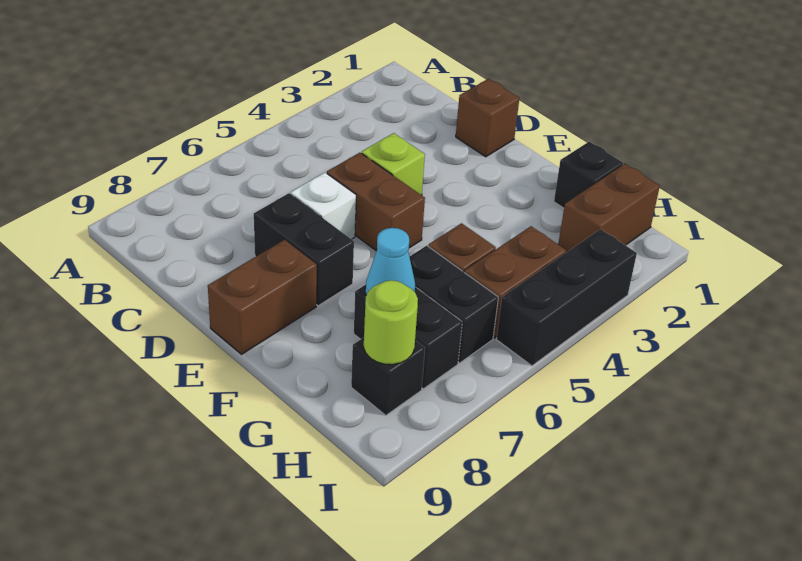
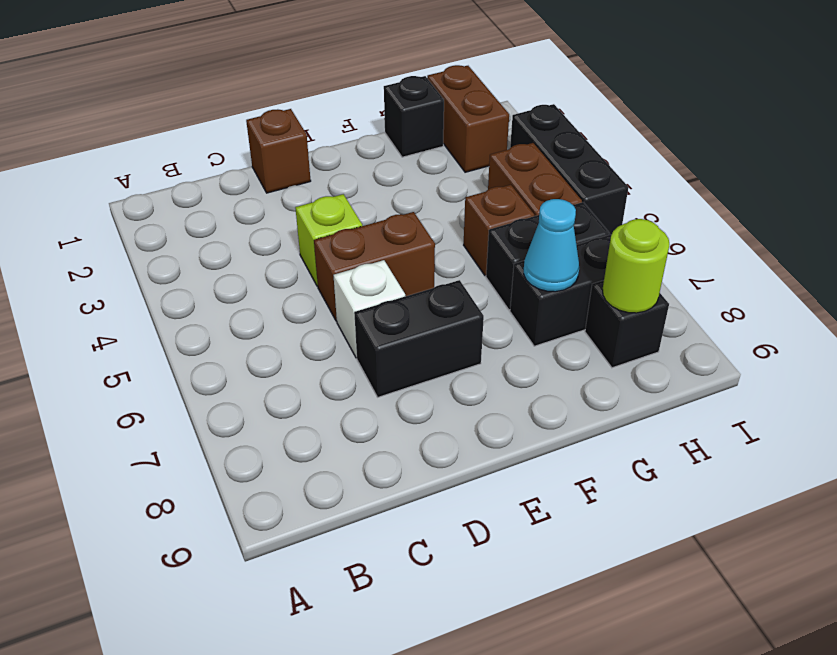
brown 1x2 brick [208,240,317,354] -> none

